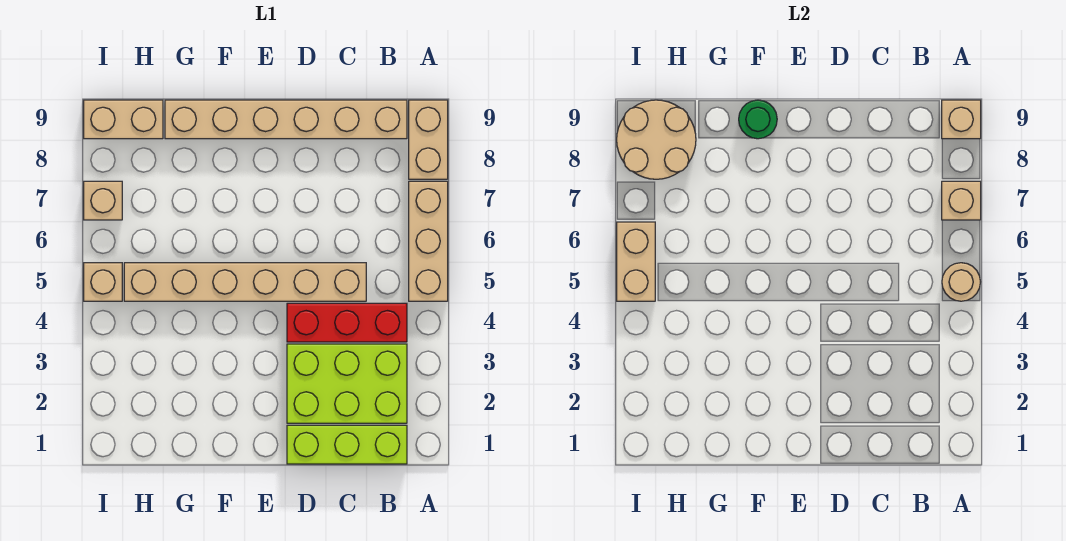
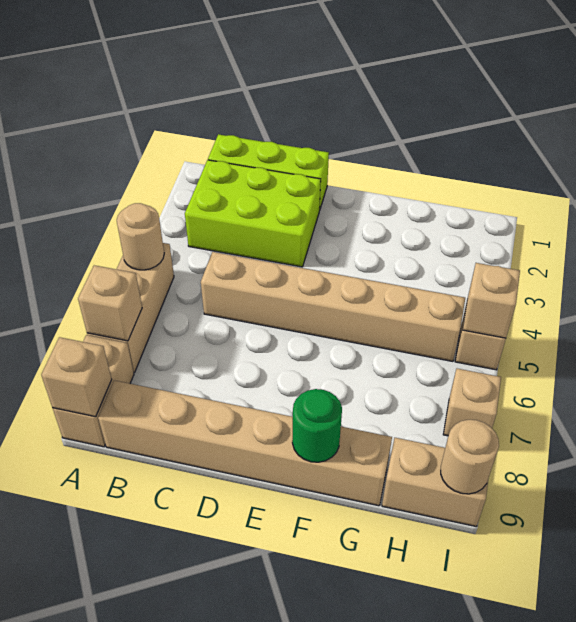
red 1x3 brick [287,303,407,342] -> none
tan 2x2 round brick [617,100,696,179] -> tan 1x1 round brick [441,420,499,494]
tan 1x2 brick [617,222,655,301] -> tan 1x1 brick [463,263,520,338]

